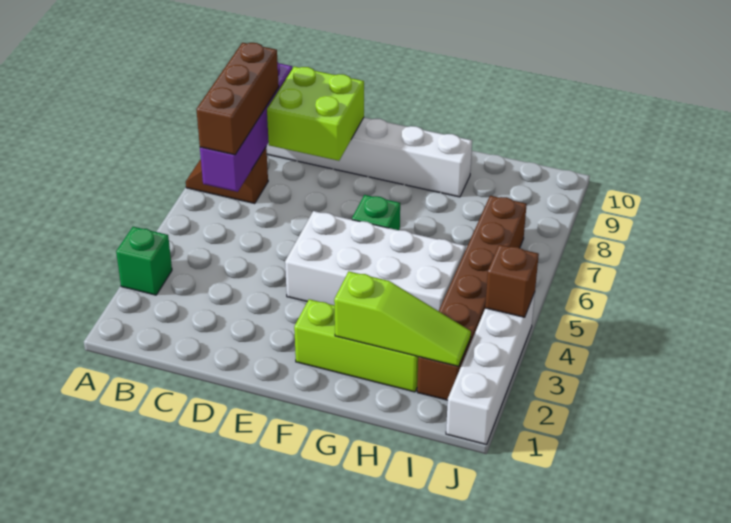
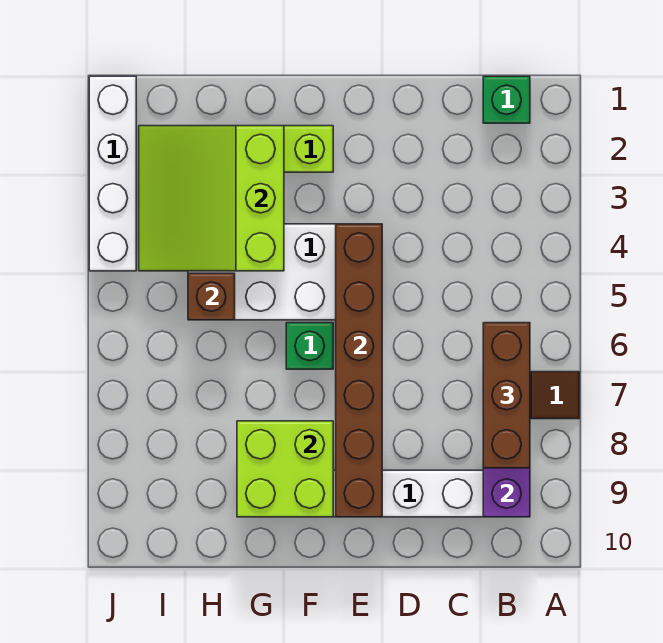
green 1x1 brick [116,227,172,295] -> green 1x1 brick moved to [483,76,530,123]
lime 2x2 brick [267,67,364,161] -> lime 2x2 brick moved to [237,421,333,517]
lime 1x3 slope [334,272,471,366] -> lime 3x3 slope [139,126,284,271]
brown 1x6 brick [417,196,527,400] -> brown 1x6 brick moved to [336,224,382,517]
brown 1x1 brick [485,245,539,317] -> brown 1x1 brick moved to [188,273,235,320]

